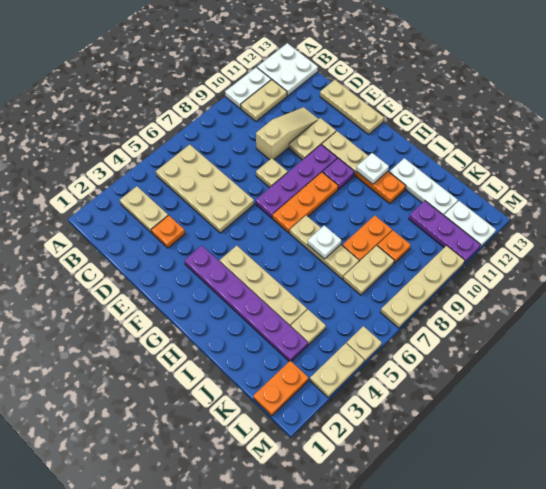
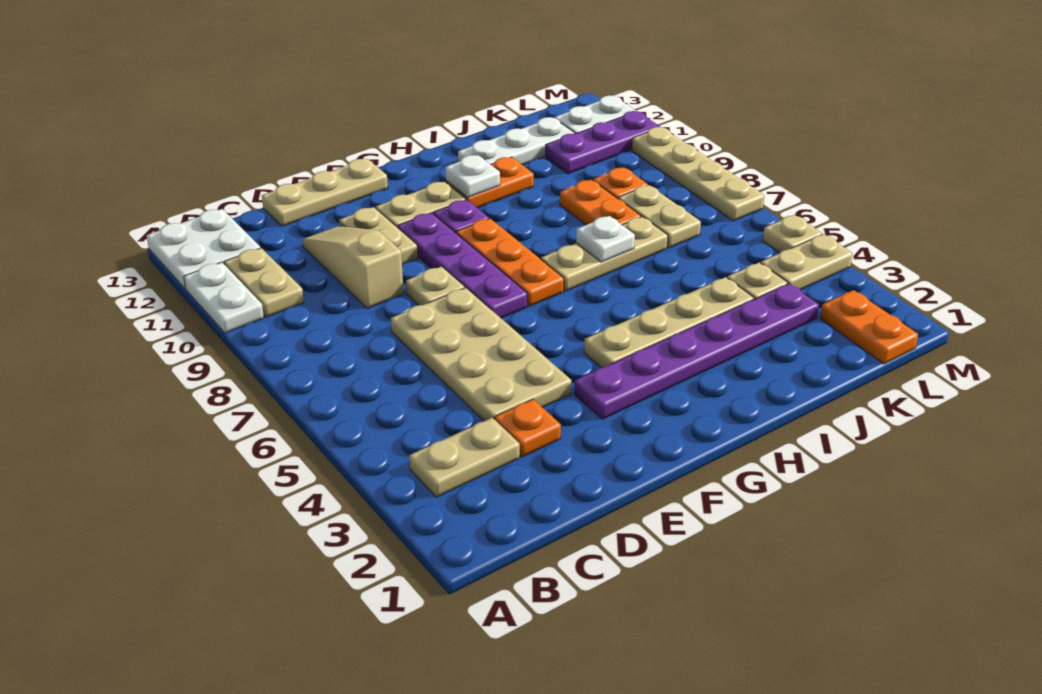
tan 2x4 plate [156,144,254,233] -> tan 2x4 plate turned to [391,288,571,421]
tan 1x2 plate [310,343,364,398] -> tan 1x2 plate turned to [761,234,853,290]

